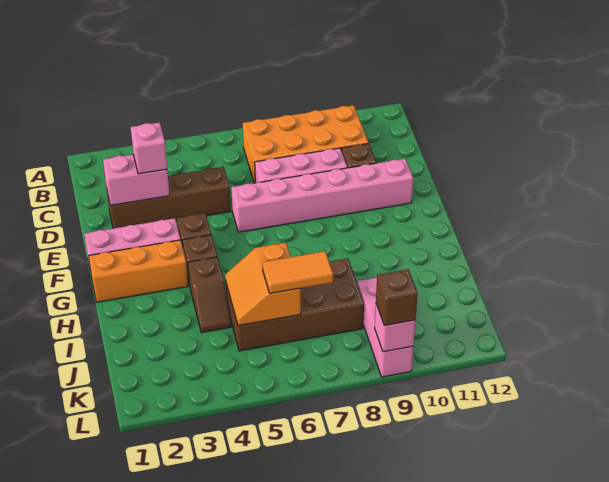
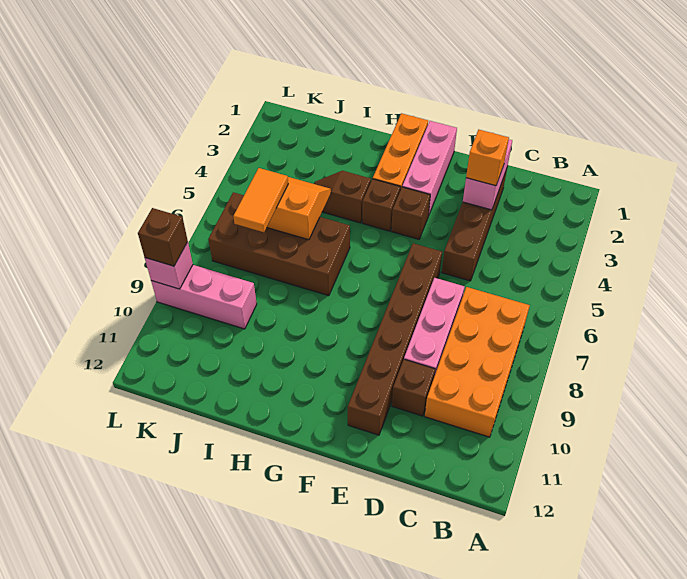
pink 1x1 brick [131,122,167,174] -> orange 1x1 brick [466,130,509,186]
pink 1x6 brick [231,159,413,232] -> brown 1x6 brick [348,243,442,435]
brown 2x4 brick [225,258,364,351] -> brown 2x4 brick turned to [208,192,350,296]

